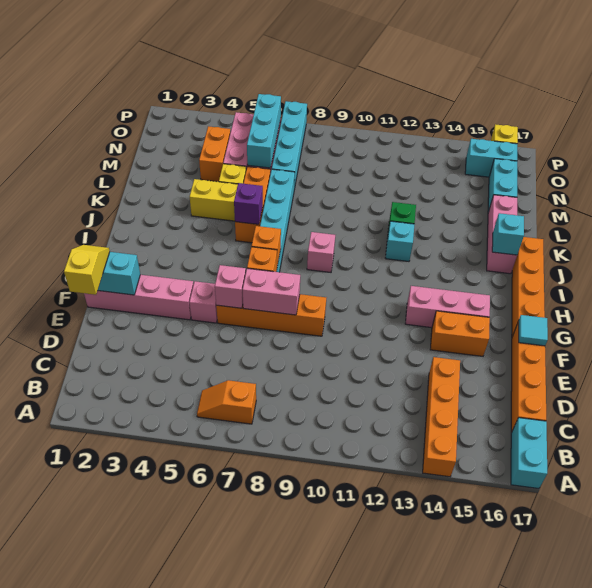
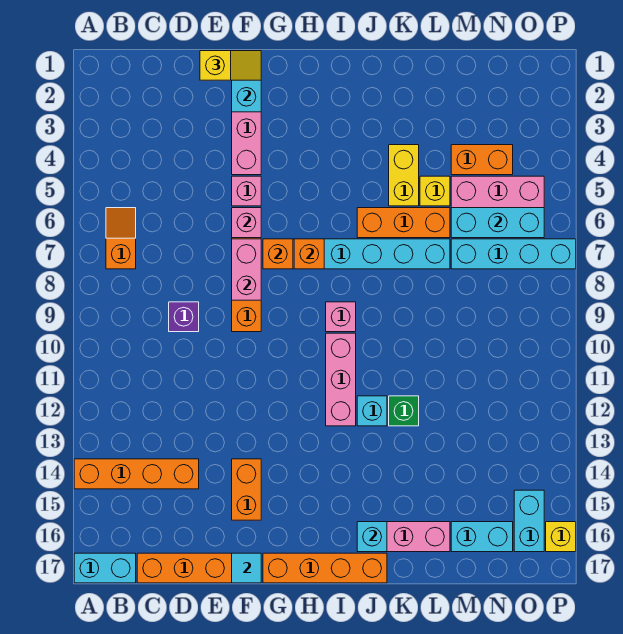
pink 1x3 brick [405,286,490,328] -> pink 1x3 brick moved to [326,333,356,426]
purple 1x1 brick [234,183,263,224] -> purple 1x1 brick moved to [169,302,199,332]

